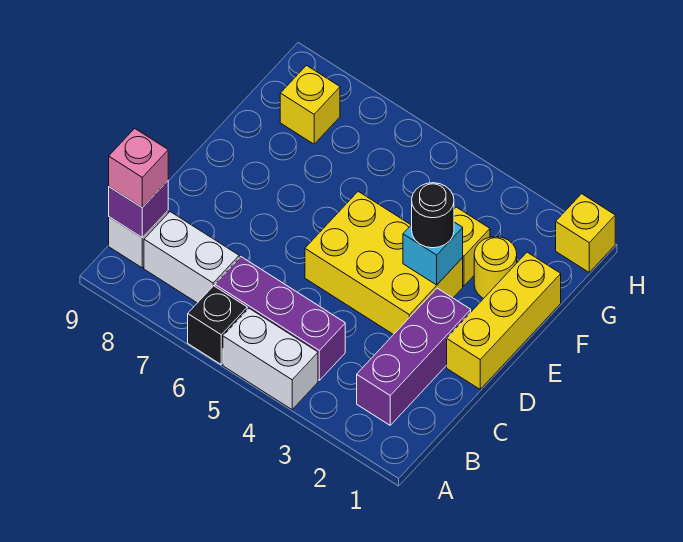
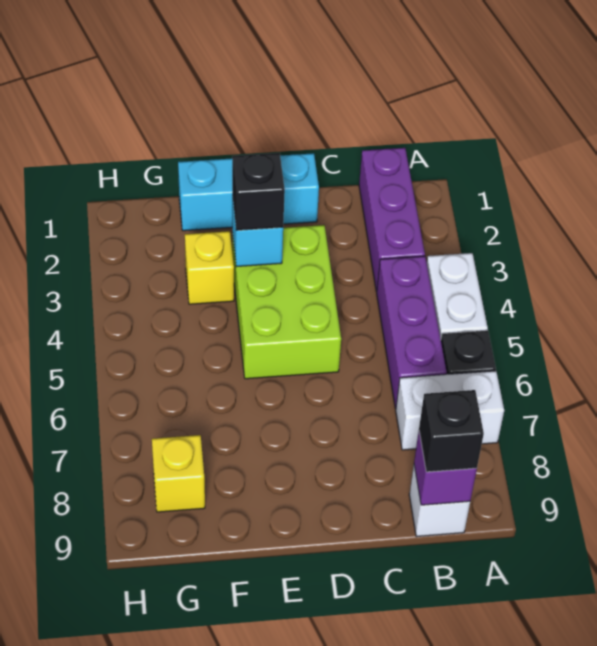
purple 1x3 brick [357,288,471,425] -> purple 1x3 brick turned to [359,148,425,291]
white 1x2 brick [144,212,239,303] -> white 1x2 brick turned to [396,371,504,450]
pink 1x1 brick [109,128,168,207] -> black 1x1 brick [419,390,484,472]
yellow 1x3 brick [447,252,561,389] -> cyan 1x3 brick [178,153,319,231]
yellow 2x3 brick [305,191,463,335] -> lime 2x3 brick [232,225,341,379]
black 1x1 round brick [412,183,454,248] -> black 1x1 brick [232,153,285,230]
yellow 1x1 round brick [474,237,517,298] -> none
yellow 1x1 brick [556,194,615,272] -> none

